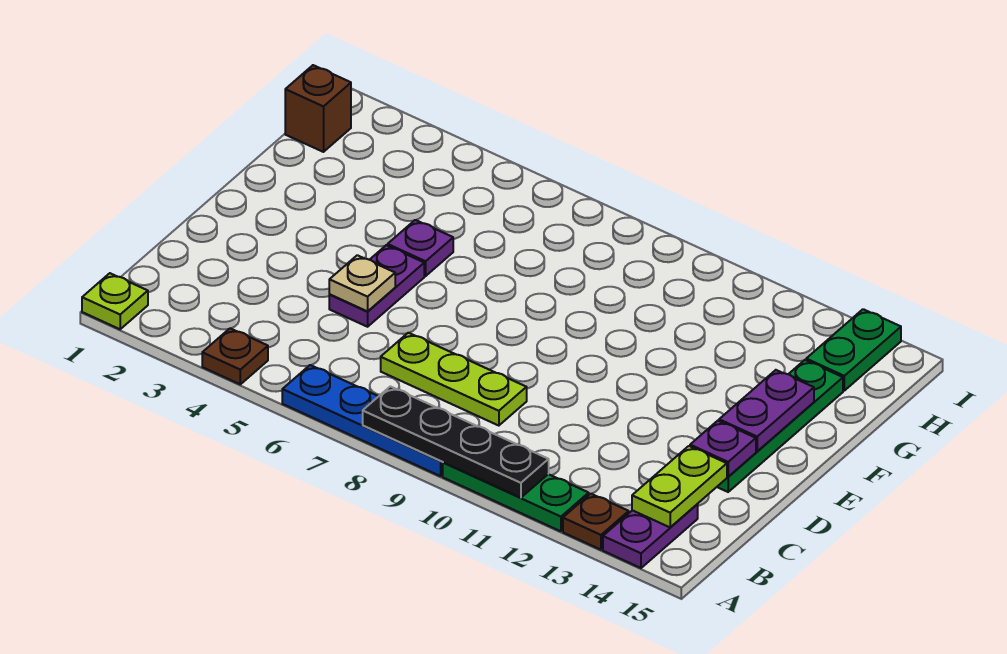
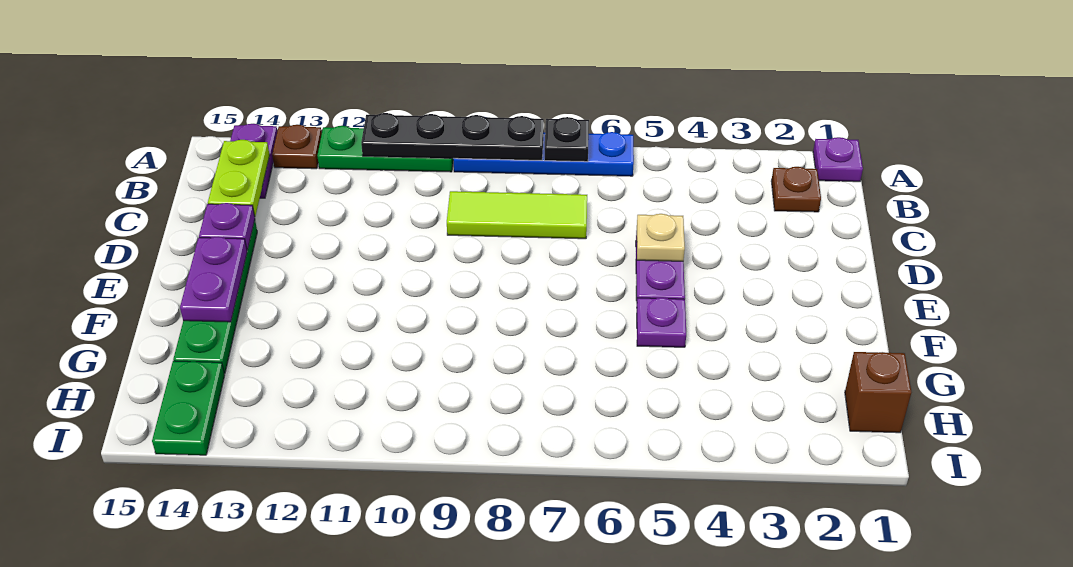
lime 1x1 plate [82,273,148,329] -> purple 1x1 plate [813,137,863,182]
brown 1x1 plate [202,328,268,384] -> brown 1x1 plate moved to [771,167,821,212]
none -> black 1x1 plate [544,117,589,162]
lime 1x3 plate [381,333,527,426] -> lime 1x3 tile [447,191,587,239]

